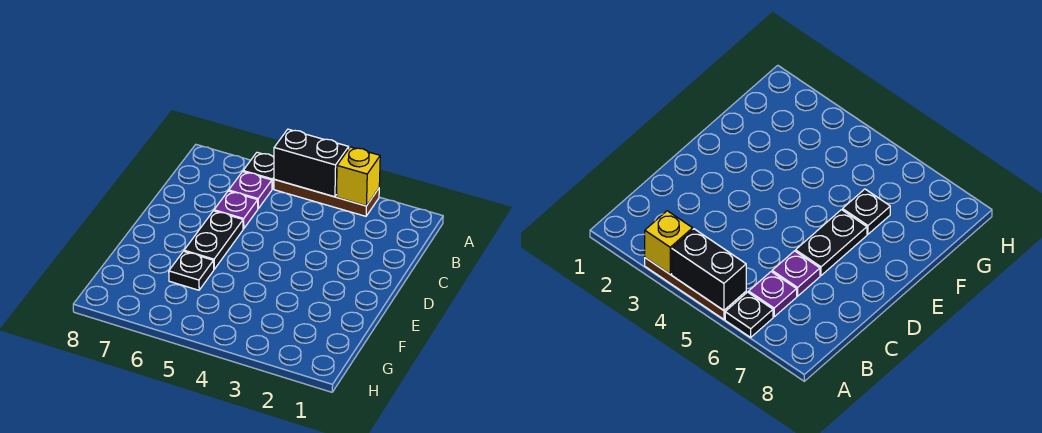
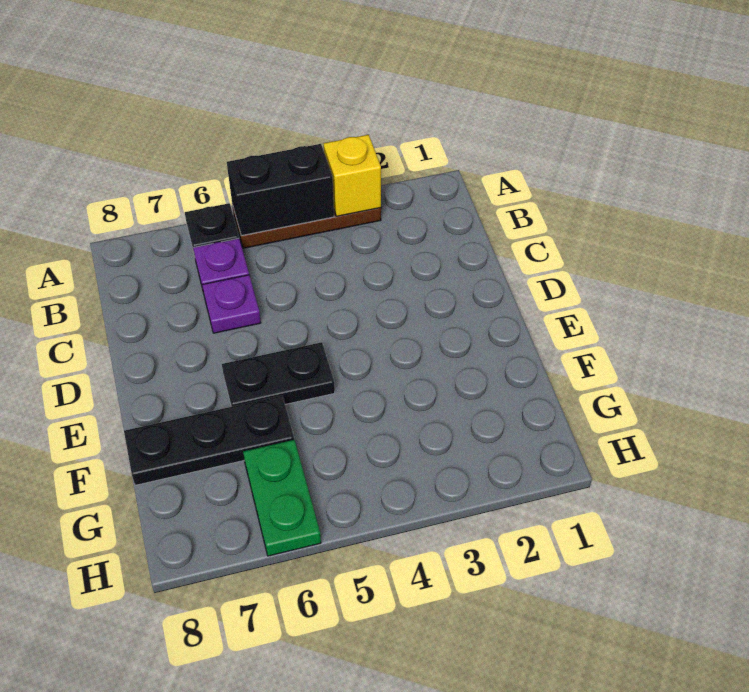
black 1x2 plate [184,211,243,269] -> black 1x2 plate turned to [222,342,335,407]
black 1x1 plate [169,251,214,290] -> black 1x3 plate [124,396,294,485]
none -> green 1x2 plate [243,440,321,556]

